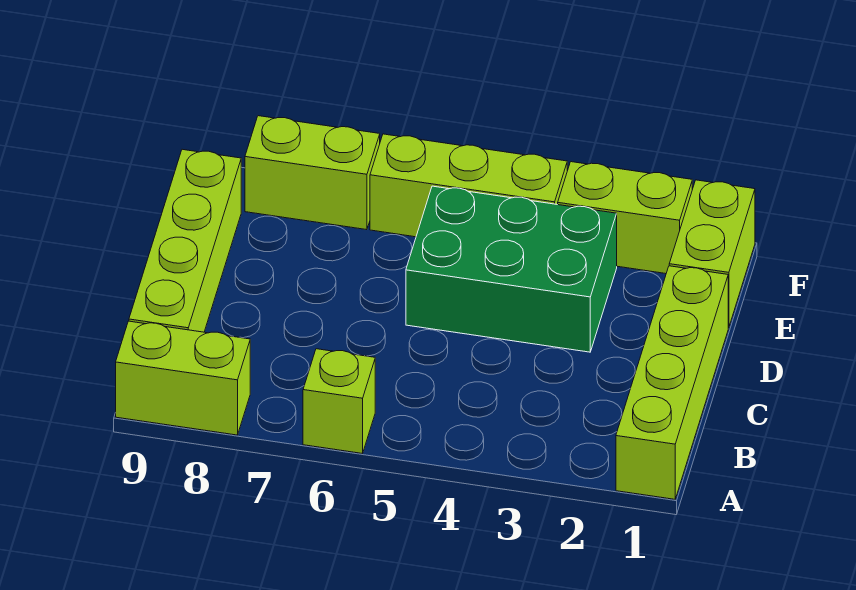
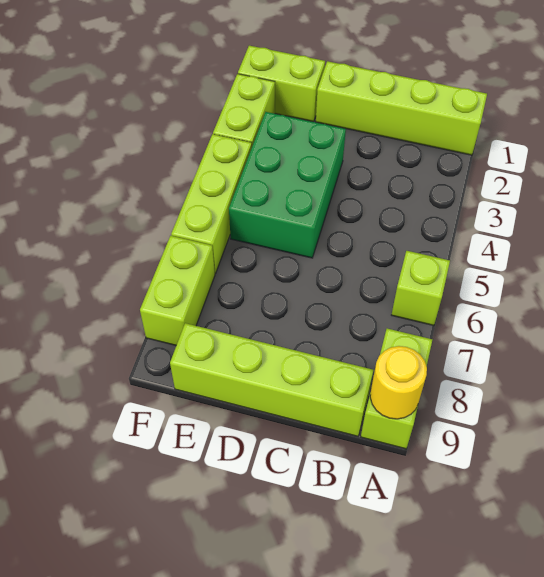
none -> yellow 1x1 round brick [370,346,427,419]

